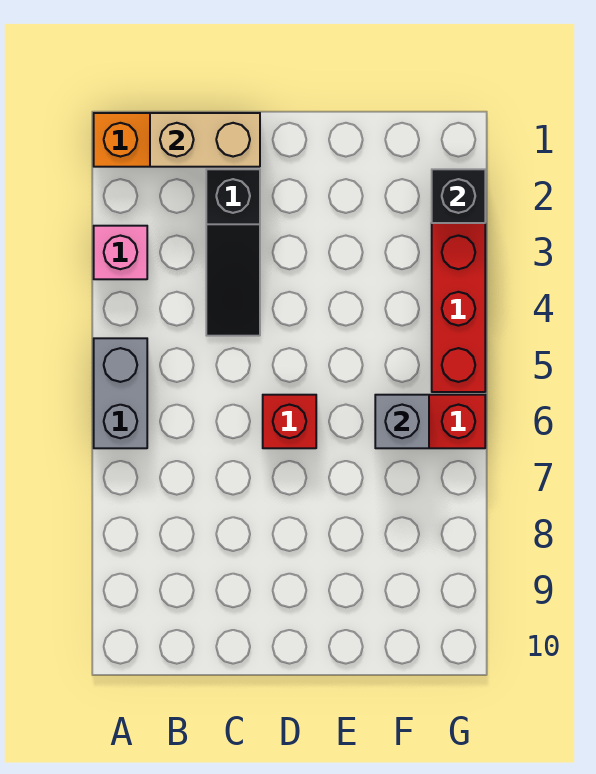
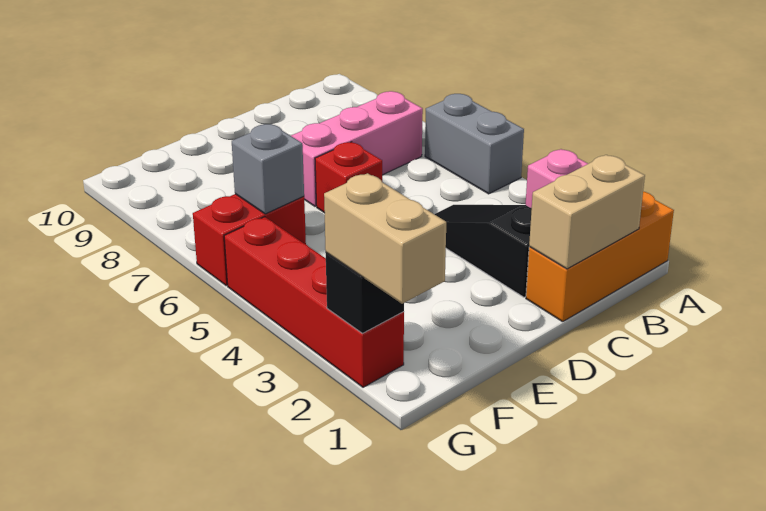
none -> pink 1x3 brick [291,91,423,206]
none -> tan 1x2 brick [324,173,446,304]

